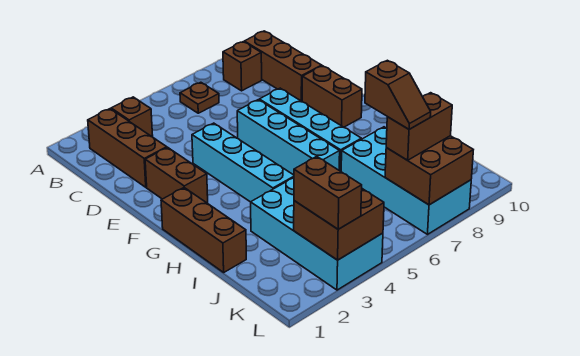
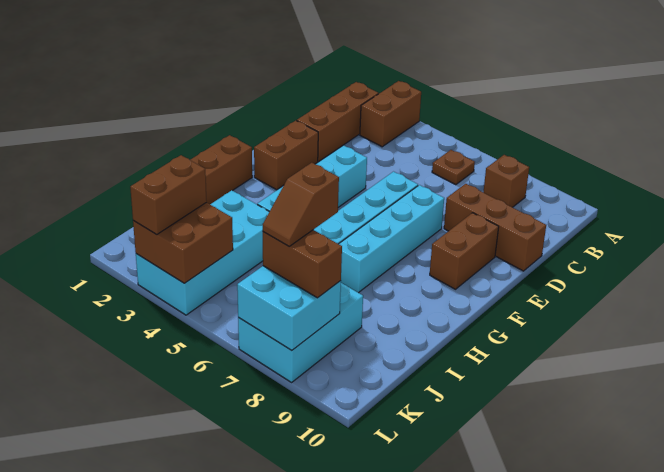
brown 1x1 brick [111,97,153,137] -> brown 1x2 brick [360,81,421,147]
brown 1x3 brick [244,31,322,101] -> brown 1x3 brick turned to [444,184,546,271]
cyan 2x4 brick [341,127,471,234] -> cyan 2x3 brick [238,283,363,382]
brown 2x2 brick [385,136,473,205] -> cyan 2x2 brick [237,266,341,350]

